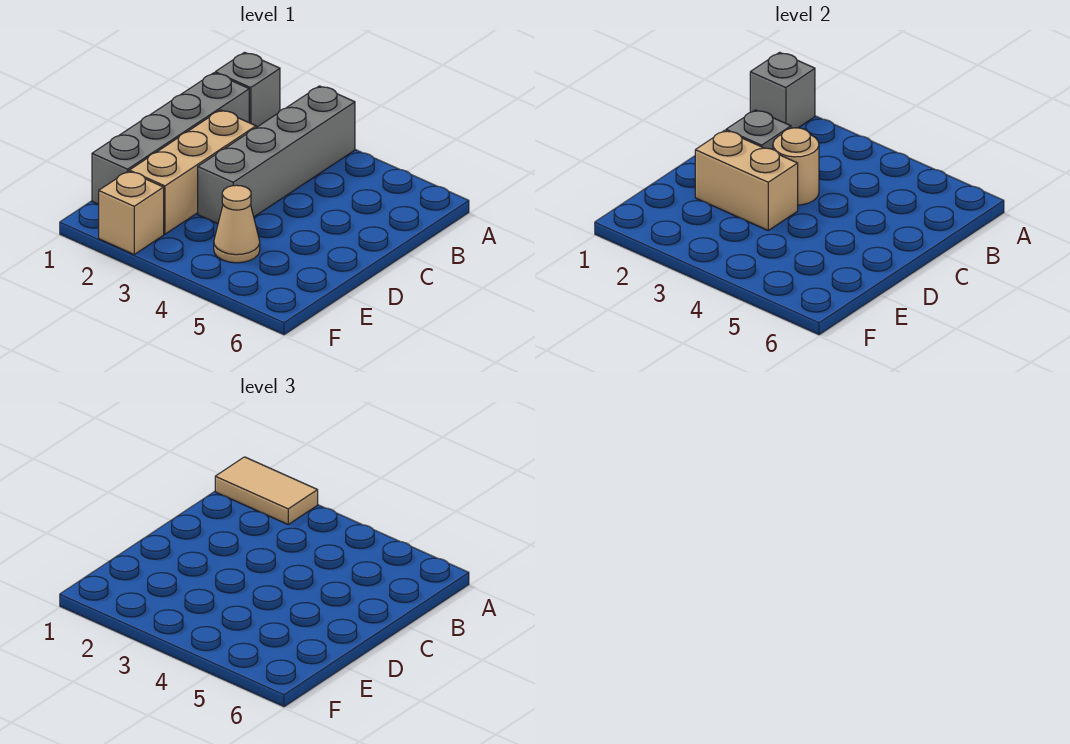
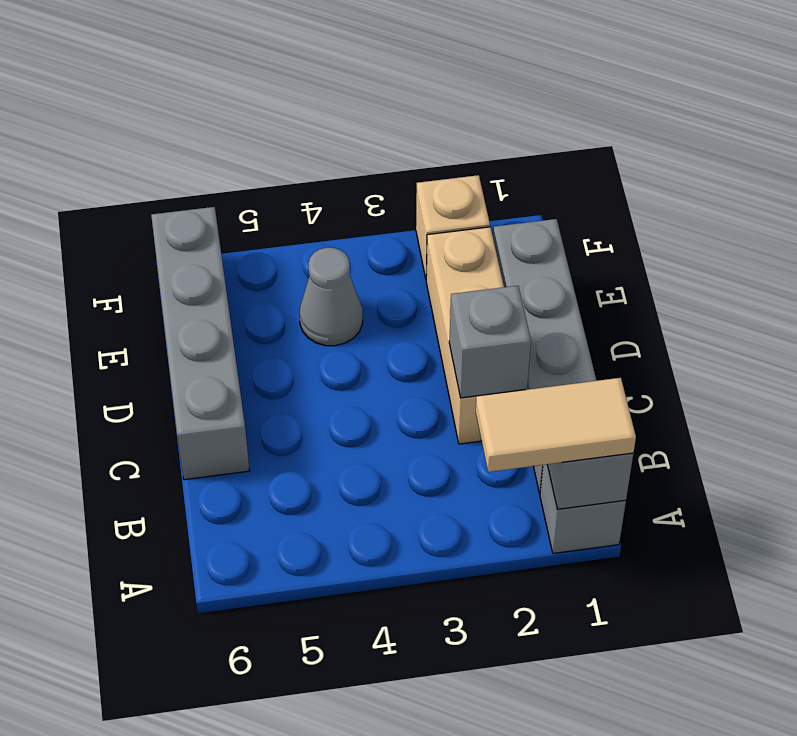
grey 1x4 brick [198,86,355,224] -> grey 1x4 brick moved to [151,207,250,480]
tan 1x1 round brick [773,128,819,205] -> none
tan 1x2 brick [695,130,798,230] -> none
tan 1x1 cone [214,185,260,263] -> grey 1x1 cone [300,248,363,346]

